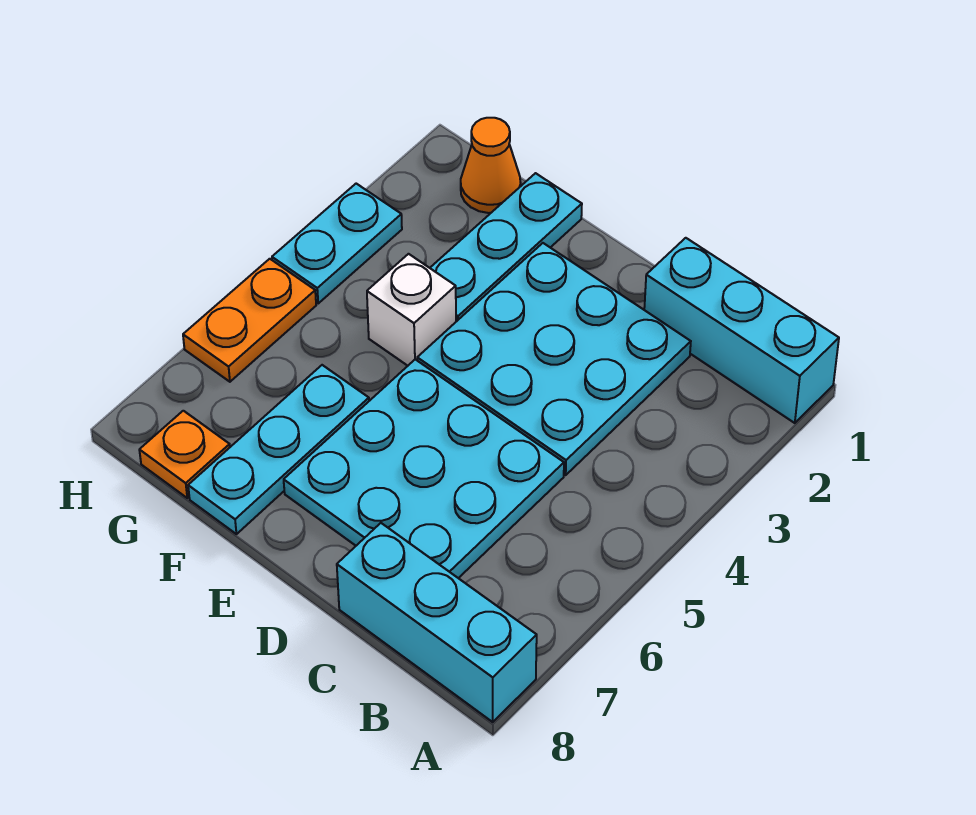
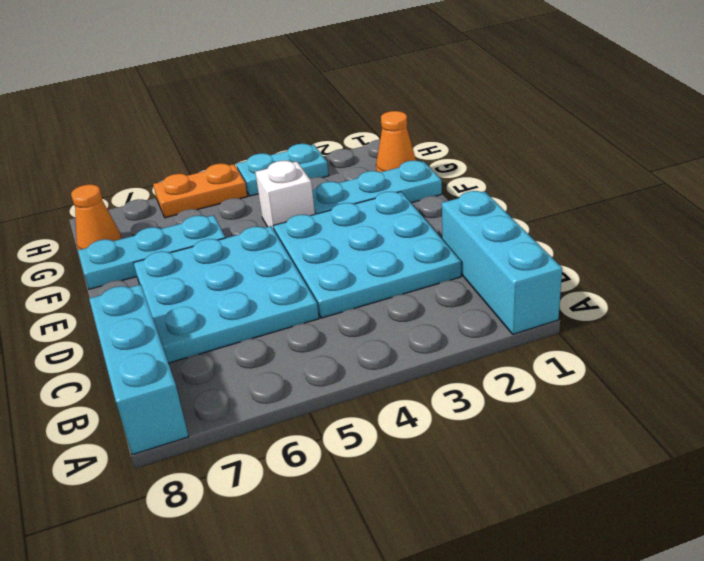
orange 1x1 plate [139,411,230,498] -> orange 1x1 cone [71,184,122,250]

